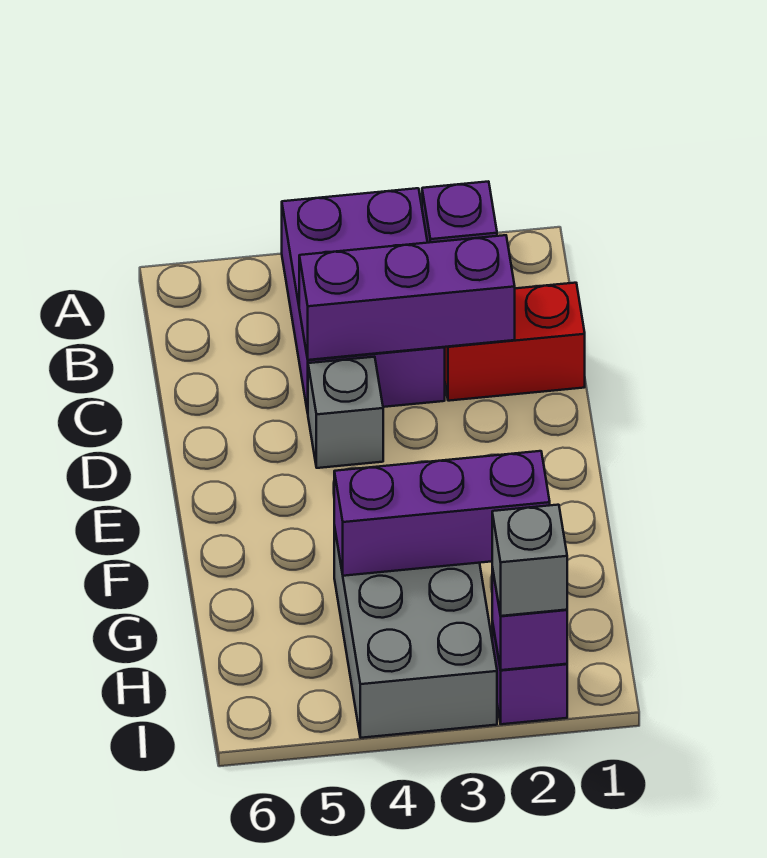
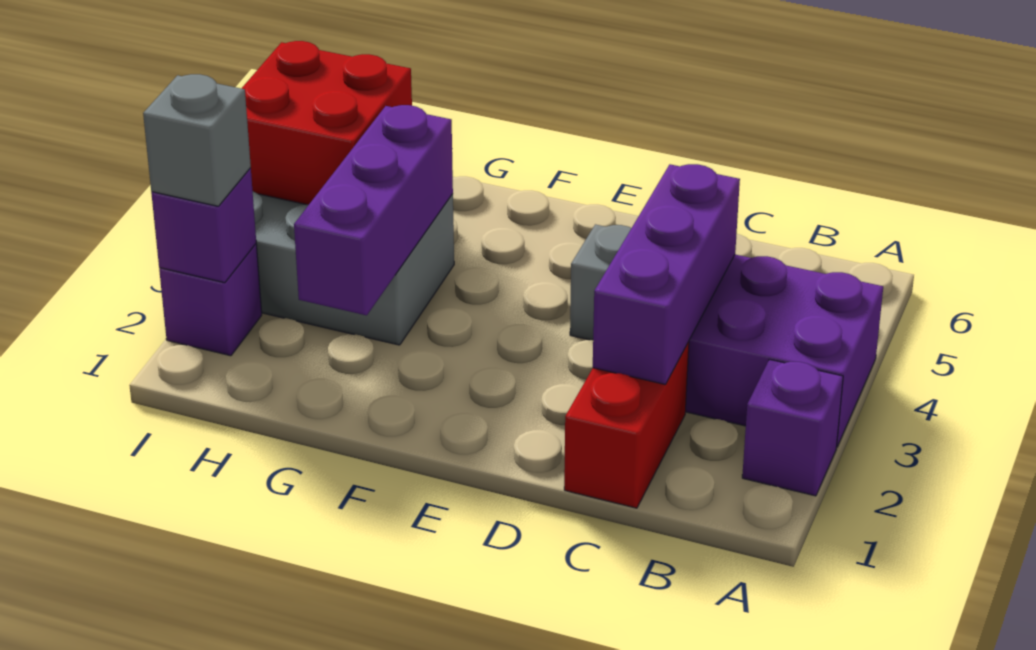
none -> red 2x2 brick [241,41,412,205]

